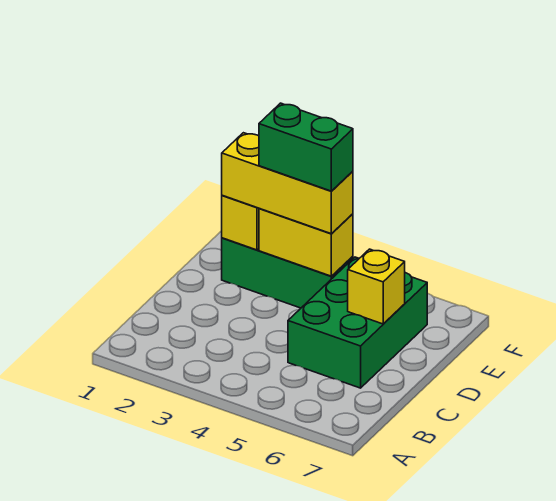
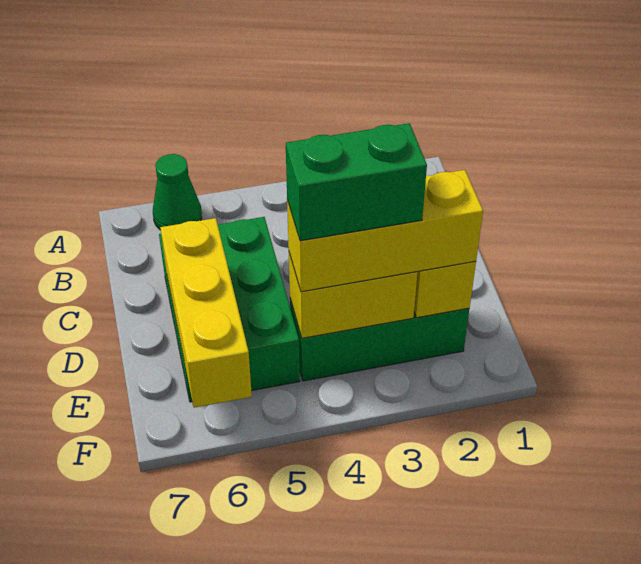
none -> green 1x1 cone [153,154,202,230]
yellow 1x1 brick [348,249,405,324] -> yellow 1x3 brick [160,218,252,408]

